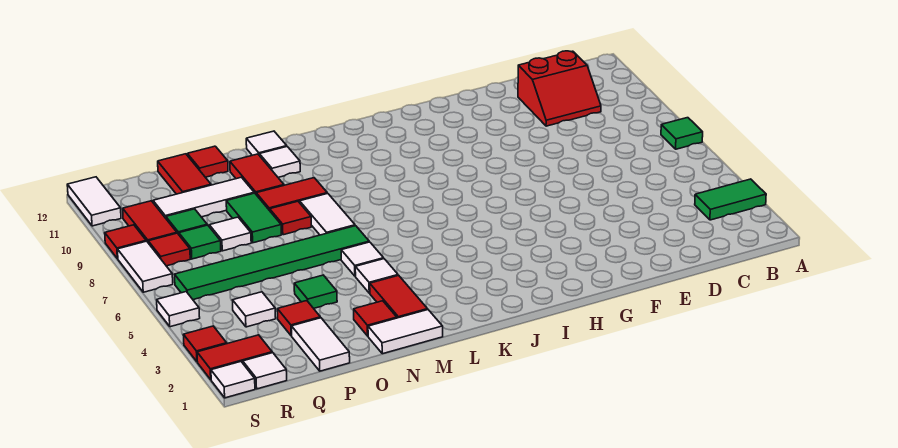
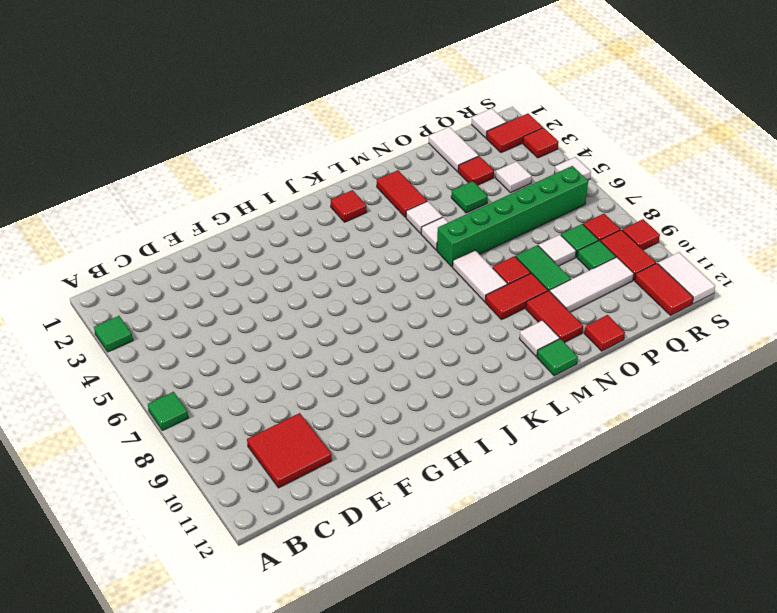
green 1x2 tile [695,179,766,220] -> green 1x1 tile [94,316,133,352]
red 2x2 slope [518,51,601,126] -> red 2x2 tile [247,413,332,488]
white 1x2 tile [368,310,443,354] -> none
green 1x6 tile [175,226,369,300] -> green 1x6 brick [437,166,588,267]
white 1x1 tile [246,131,287,155] -> green 1x1 tile [537,339,578,376]
red 1x1 tile [354,301,397,336] -> red 1x1 tile moved to [331,190,367,222]
red 1x2 tile [158,154,211,194] -> red 1x2 tile moved to [635,263,693,315]
white 1x1 tile [211,362,255,398] -> none
white 1x2 tile [118,241,173,292] -> none

